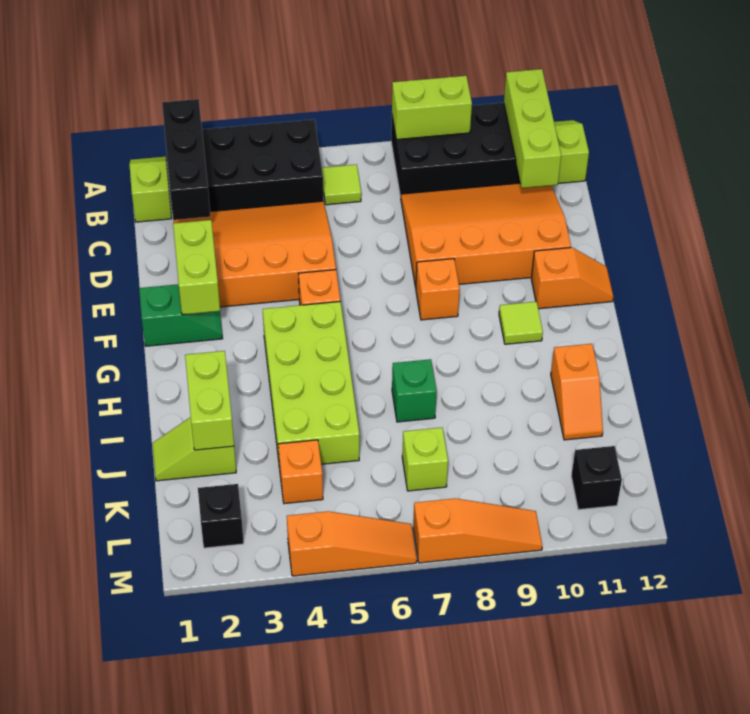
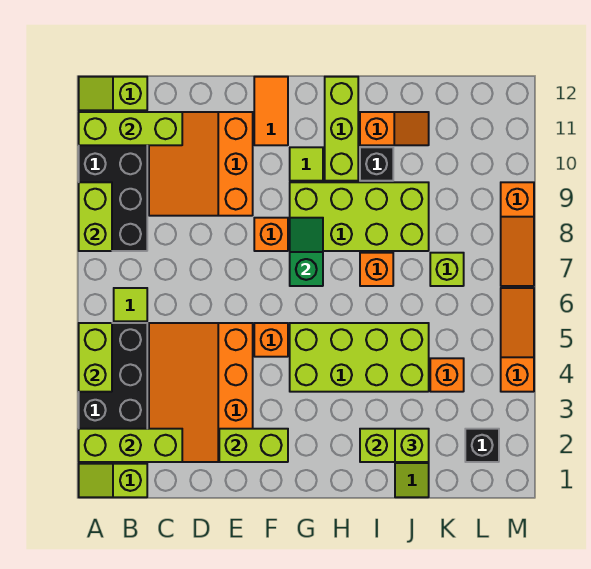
black 1x3 brick [162,99,210,220] -> lime 1x3 brick [79,429,182,462]
none -> lime 1x2 brick [79,323,112,392]
orange 3x4 slope [401,183,571,288] -> orange 3x3 slope [149,112,253,216]
green 1x2 slope [139,284,223,346] -> green 1x2 slope moved to [290,218,323,286]
orange 1x2 slope [531,248,613,309] -> orange 1x2 tile [254,77,288,145]
none -> lime 2x4 brick [290,182,429,251]
none -> lime 1x3 brick [325,77,358,181]
green 1x1 brick [392,359,437,422] -> orange 1x1 brick [360,253,393,286]
none -> lime 1x1 brick [395,429,429,462]
black 1x1 brick [571,446,622,510] -> black 1x1 brick moved to [360,147,393,181]
orange 1x3 slope [413,498,542,563] -> orange 1x3 slope turned to [501,182,534,286]

